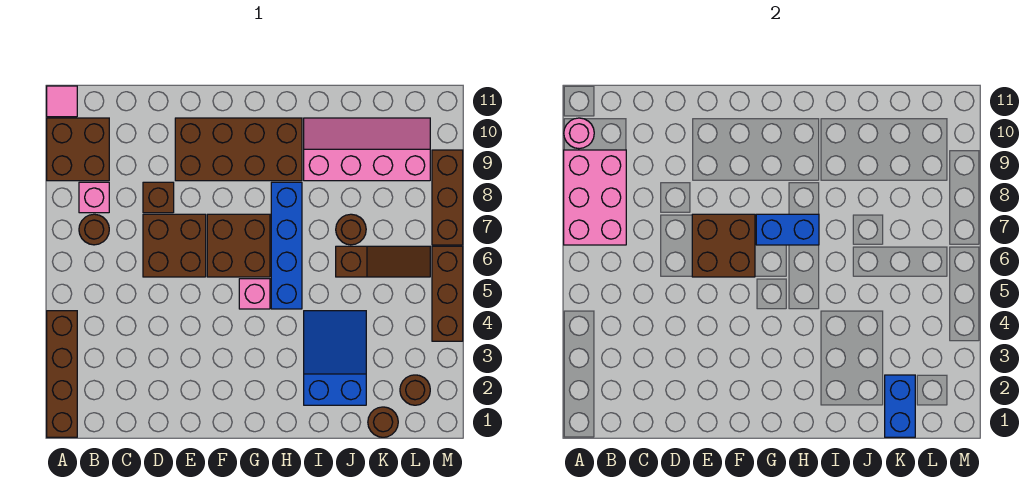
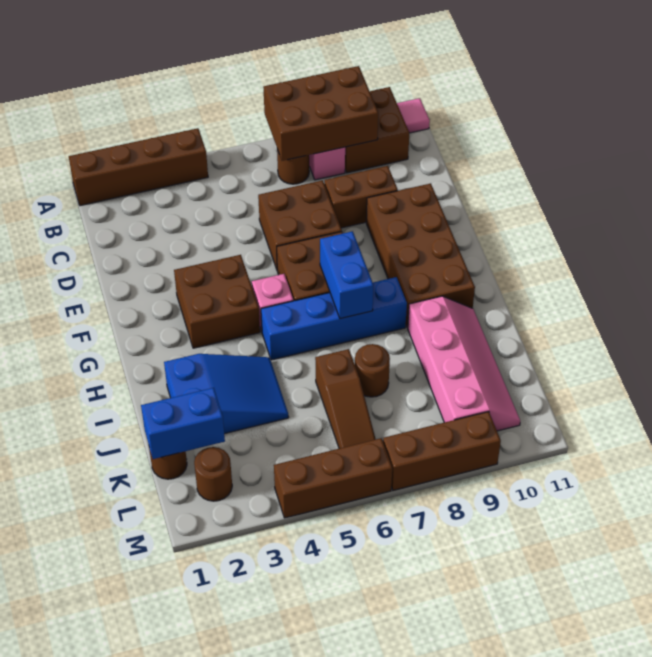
pink 2x3 brick [564,150,626,245] -> brown 2x3 brick [263,66,378,161]
pink 1x1 round brick [564,118,594,149] -> none
brown 1x1 brick [143,182,174,213] -> brown 1x2 brick [324,166,398,228]
brown 2x2 brick [692,214,755,277] -> brown 2x2 brick moved to [174,255,260,348]

